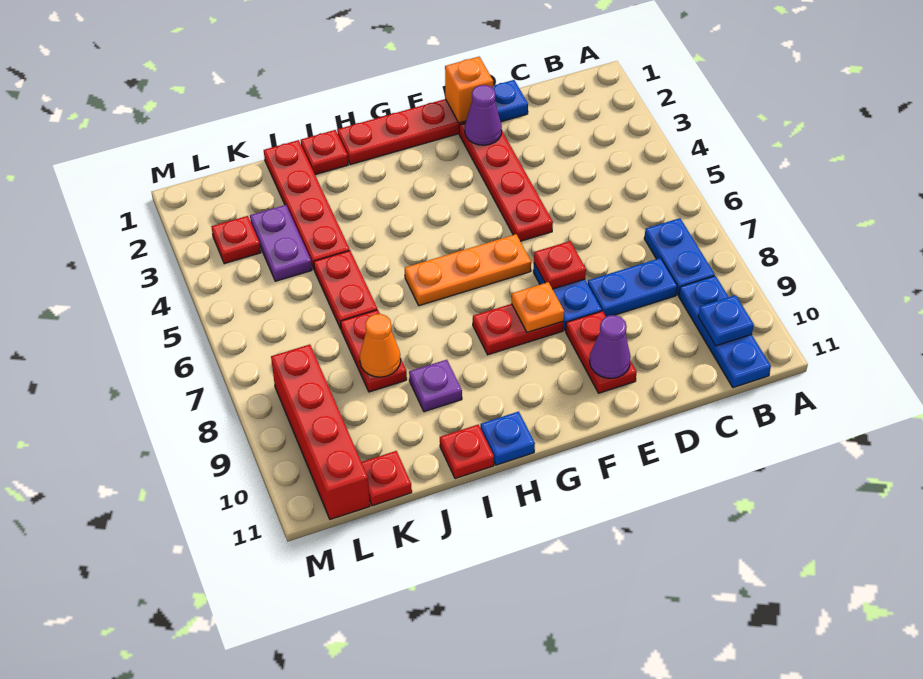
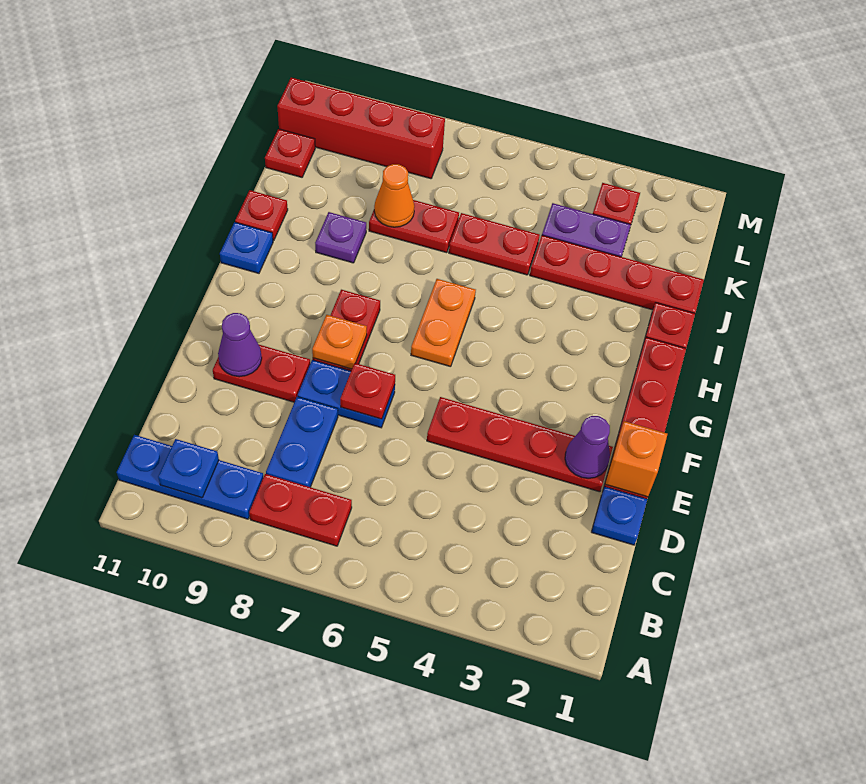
blue 1x2 plate [644,218,715,295] -> red 1x2 plate [249,474,352,546]
orange 1x3 plate [405,234,531,306] -> orange 1x2 plate [411,279,476,367]

